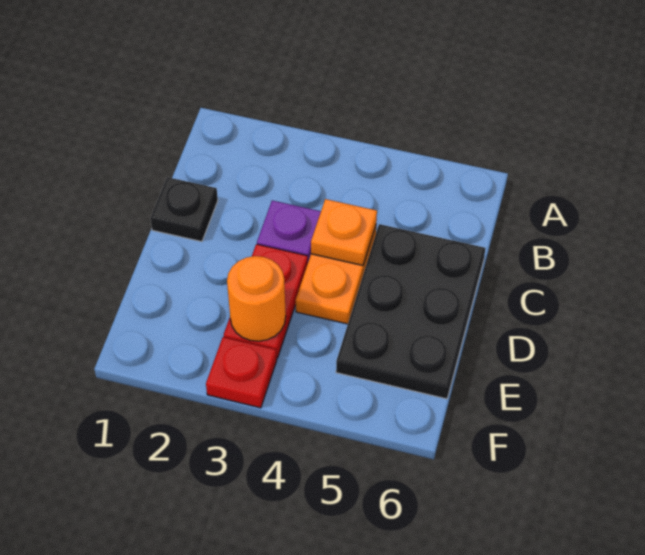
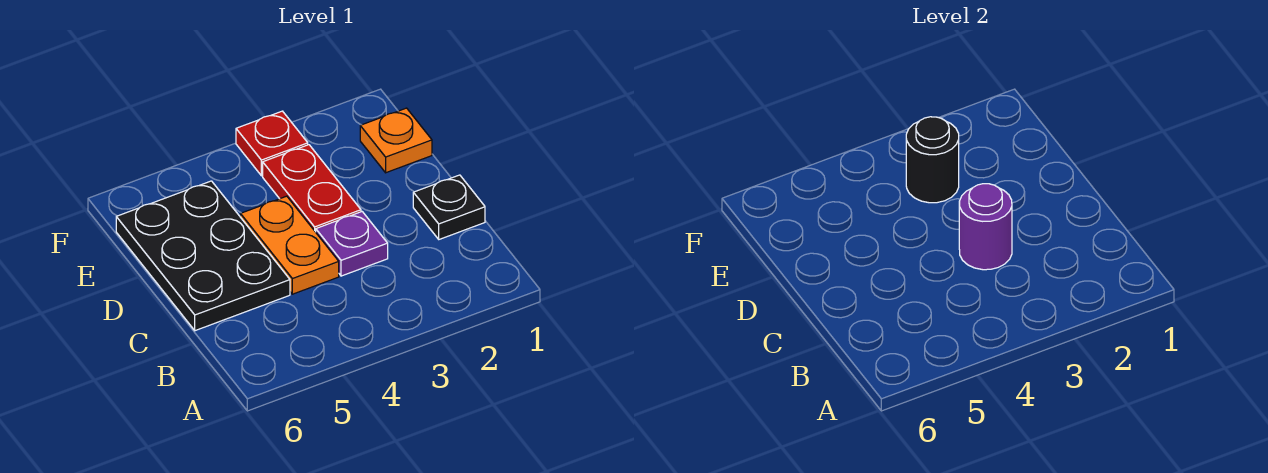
none -> purple 1x1 round brick [959,184,1012,270]
orange 1x1 plate [311,199,377,266] -> orange 1x1 plate moved to [360,108,432,173]
orange 1x1 round brick [227,256,286,341] -> black 1x1 round brick [906,117,959,203]

